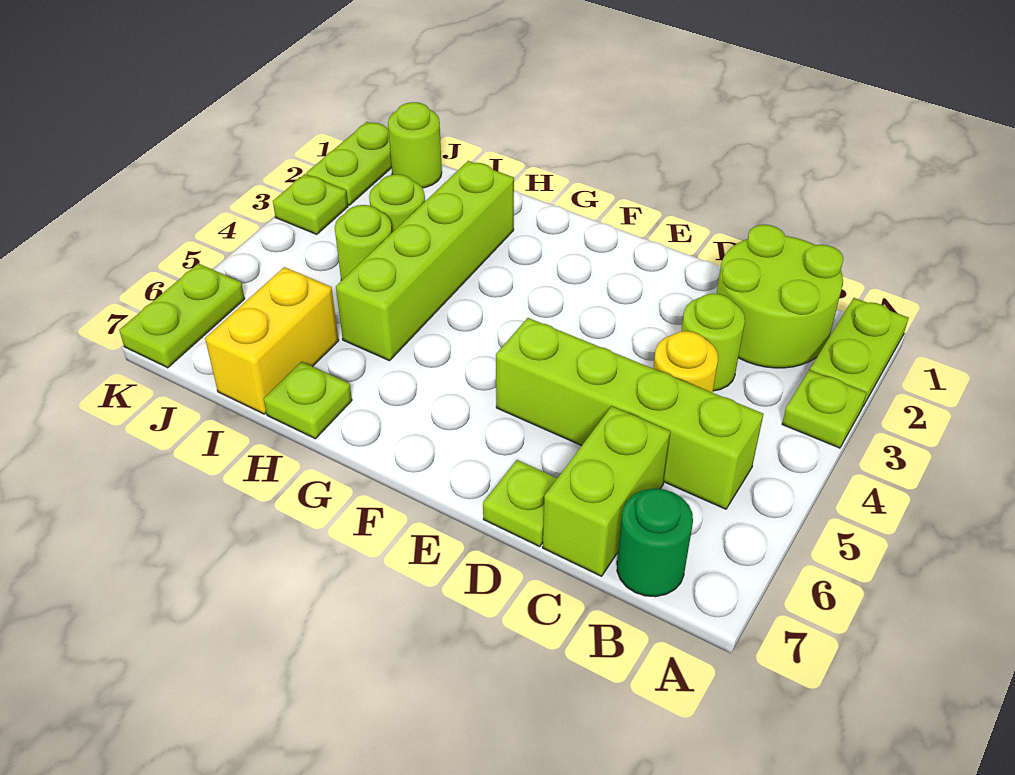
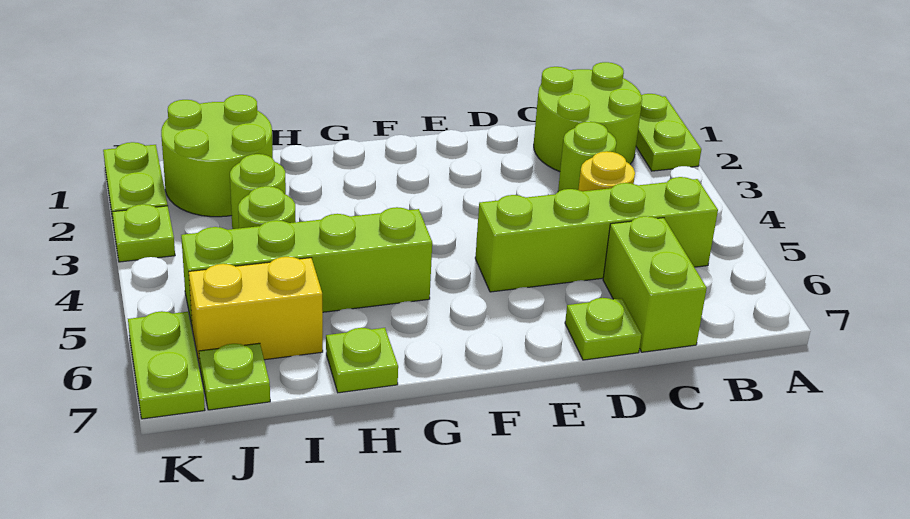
lime 1x1 plate [782,370,867,448] -> lime 1x1 plate moved to [199,343,270,410]
green 1x1 round brick [617,489,693,597] -> none
lime 1x4 brick [336,161,514,361] -> lime 1x4 brick turned to [181,207,432,325]
yellow 1x2 brick [205,267,339,414] -> yellow 1x2 brick turned to [189,257,323,366]
lime 1x1 round brick [388,102,442,188] -> lime 2x2 round brick [161,95,273,217]

